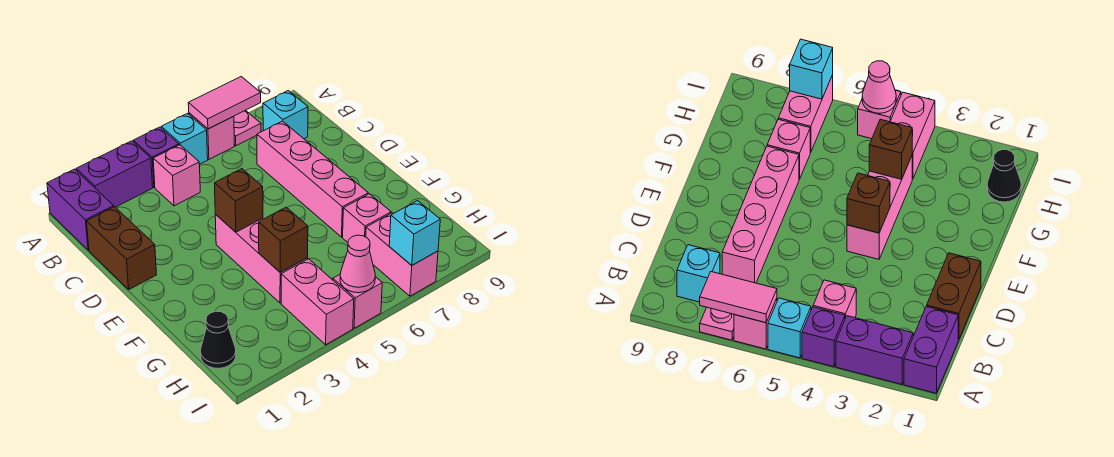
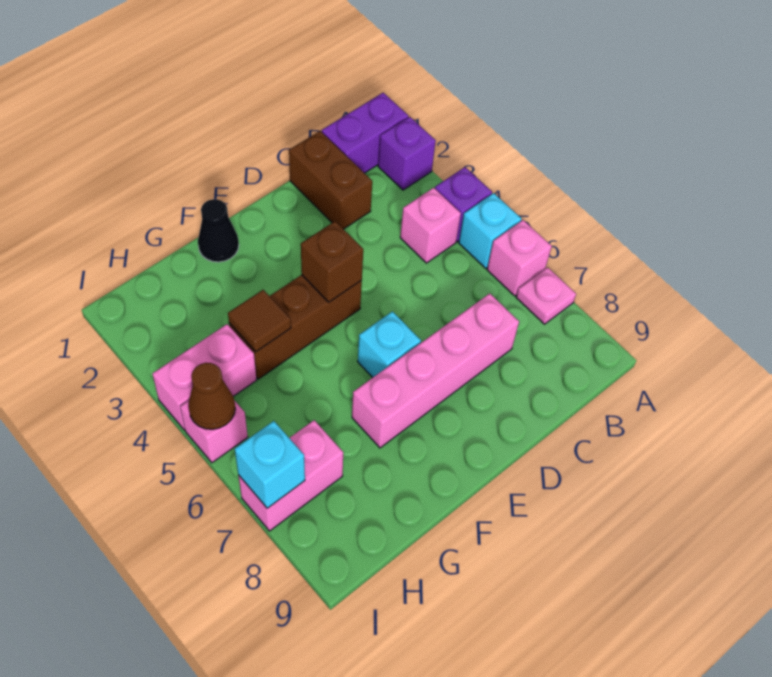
purple 1x2 brick [76,141,153,207] -> purple 1x1 brick [378,117,436,190]
pink 1x2 tile [188,77,261,129] -> none
cyan 1x1 brick [263,91,308,139] -> cyan 1x1 brick moved to [358,311,421,378]
brown 1x2 brick [87,207,157,289] -> brown 1x2 brick turned to [289,131,372,229]
pink 1x3 brick [215,215,308,303] -> brown 1x3 brick [229,275,362,379]
brown 1x1 brick [259,207,308,272] -> brown 1x1 tile [228,290,291,352]
pink 1x1 brick [343,194,391,243] -> none
black 1x1 cone [200,311,236,369] -> black 1x1 cone moved to [198,199,239,262]
pink 1x1 cone [340,235,375,293] -> brown 1x1 cone [188,363,235,429]

